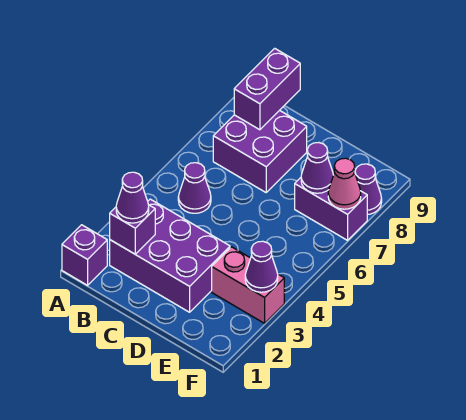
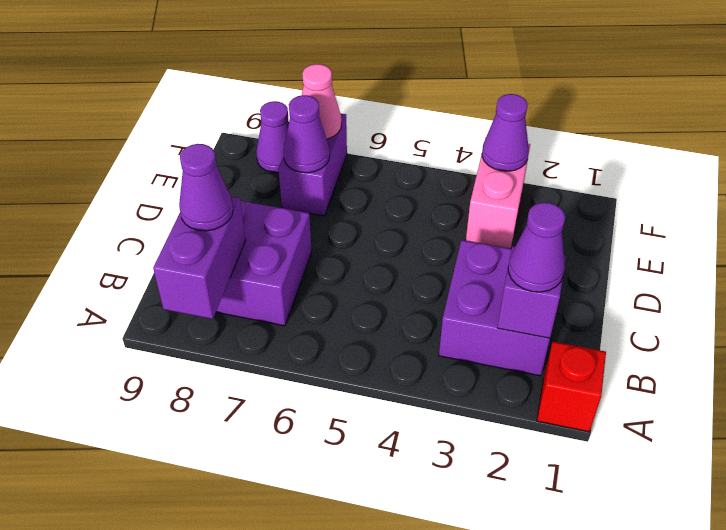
purple 1x1 brick [62,225,107,285] -> red 1x1 brick [537,342,606,432]
purple 2x3 brick [110,199,230,312] -> purple 2x2 brick [439,240,550,376]
purple 1x1 cone [178,163,211,213] -> purple 1x1 cone moved to [179,144,233,231]
purple 1x2 brick [234,48,300,130] -> purple 1x2 brick turned to [153,197,246,319]

